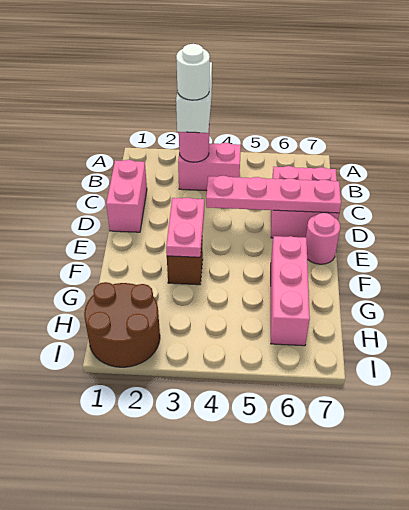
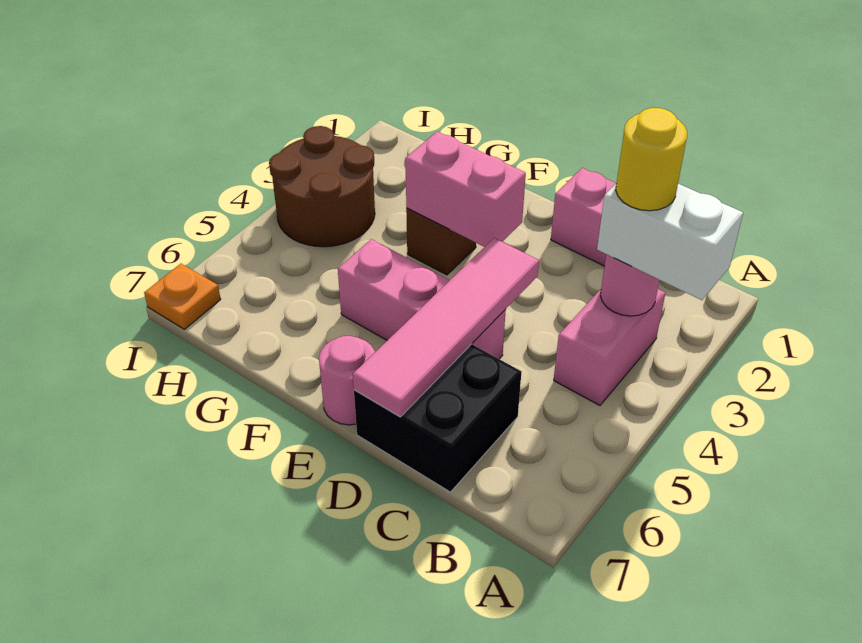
white 1x1 round brick [176,44,210,100] -> yellow 1x1 round brick [616,108,687,211]
pink 2x2 brick [271,166,339,238] -> black 2x2 brick [354,344,521,492]
pink 1x4 plate [206,176,341,213] -> pink 1x4 tile [353,238,539,417]
pink 1x2 plate [166,197,204,257] -> pink 1x2 brick [405,132,526,247]
pink 1x3 brick [271,236,310,346] -> pink 1x3 brick moved to [338,239,506,359]
brown 2x2 round brick [84,282,160,367] -> brown 2x2 round brick moved to [269,126,375,247]
none -> orange 1x1 plate [144,264,221,329]

